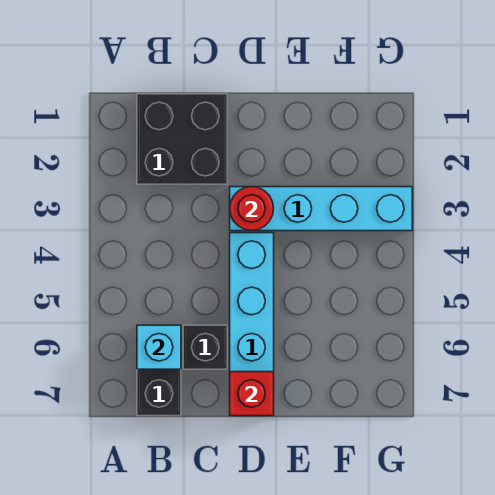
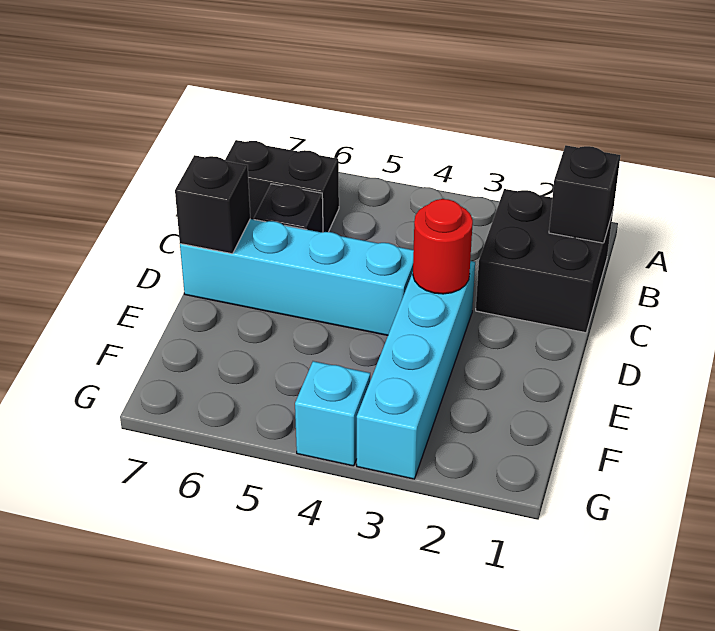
none -> black 1x1 brick [549,145,620,243]
cyan 1x1 brick [137,325,181,369] -> cyan 1x1 brick moved to [295,361,370,466]
red 1x1 brick [230,372,274,416] -> black 1x1 brick [175,155,250,254]

